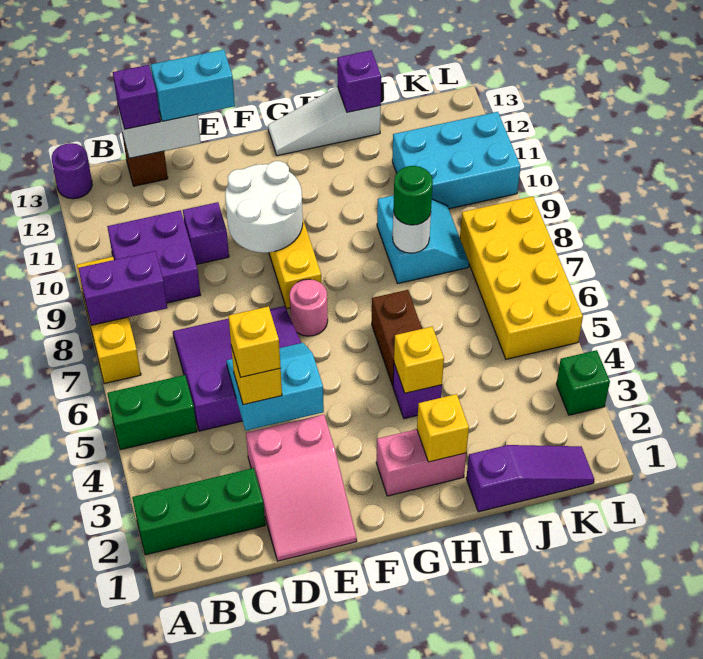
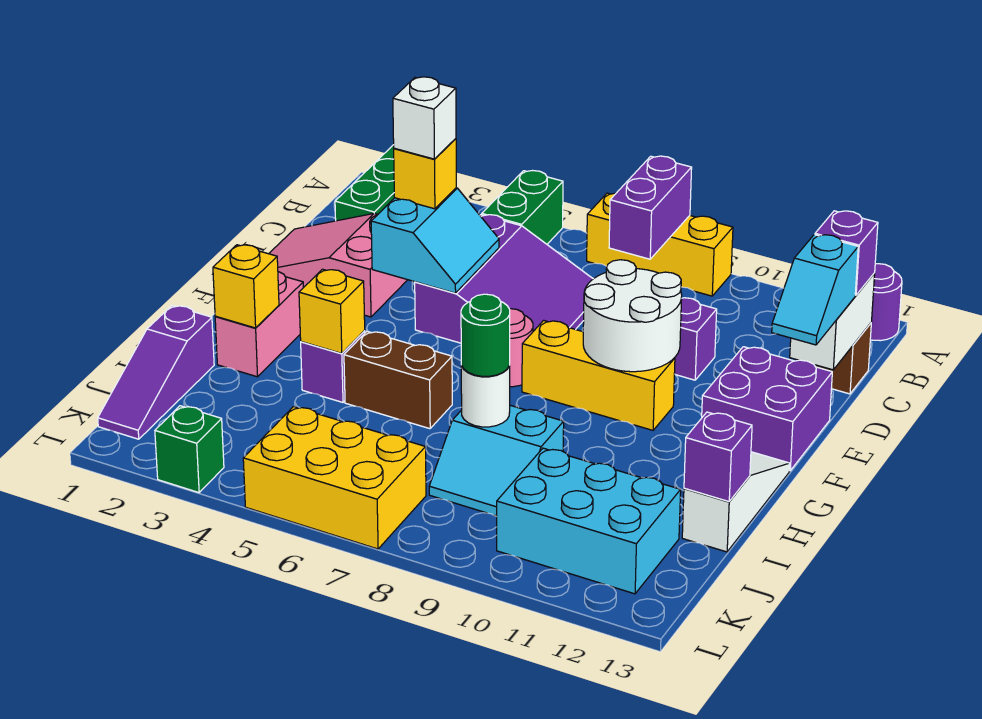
purple 2x2 brick [107,210,200,303] -> purple 2x2 brick moved to [702,347,832,471]
yellow 1x1 brick [228,306,281,377] -> white 1x1 brick [393,77,456,159]
cyan 1x2 brick [151,50,235,121] -> cyan 1x2 slope [772,235,858,345]
cyan 2x3 brick [392,112,521,209] -> cyan 2x3 brick turned to [497,448,681,594]
yellow 2x4 brick [460,196,583,359] -> yellow 2x3 brick [243,407,426,549]

